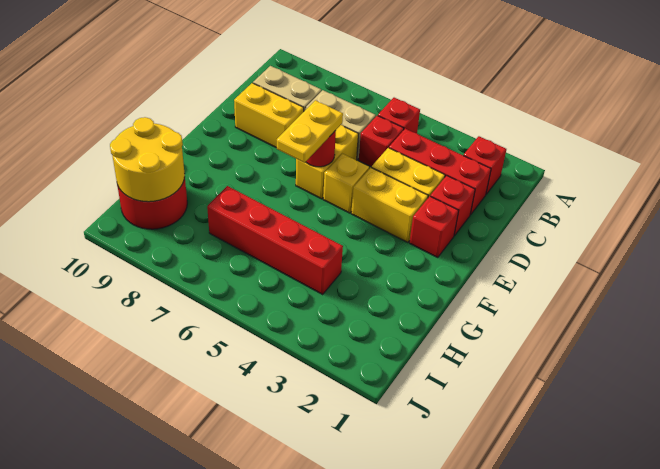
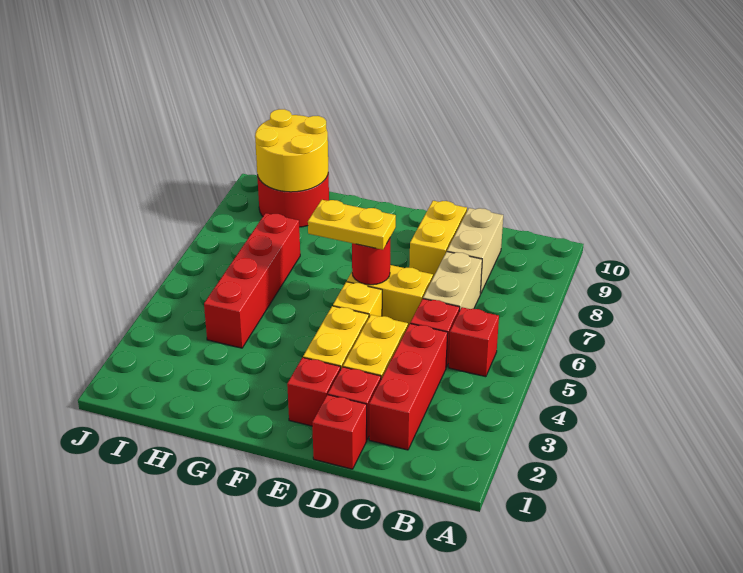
red 1x1 brick [463,136,506,194] -> red 1x1 brick moved to [312,395,367,469]

